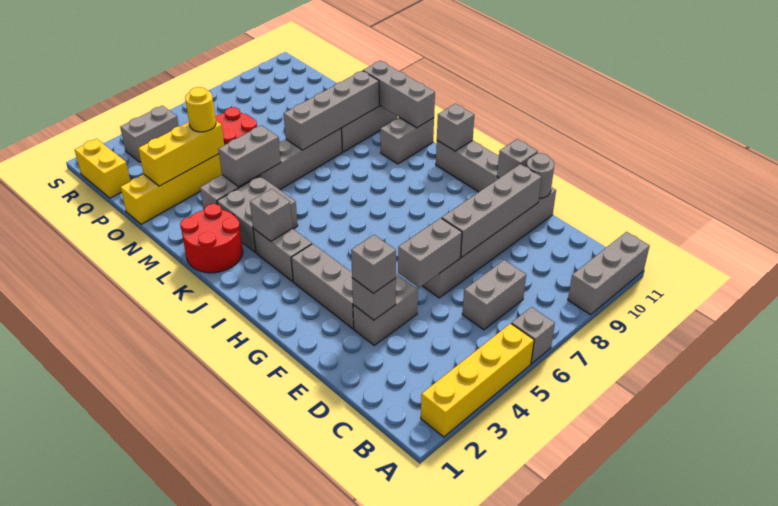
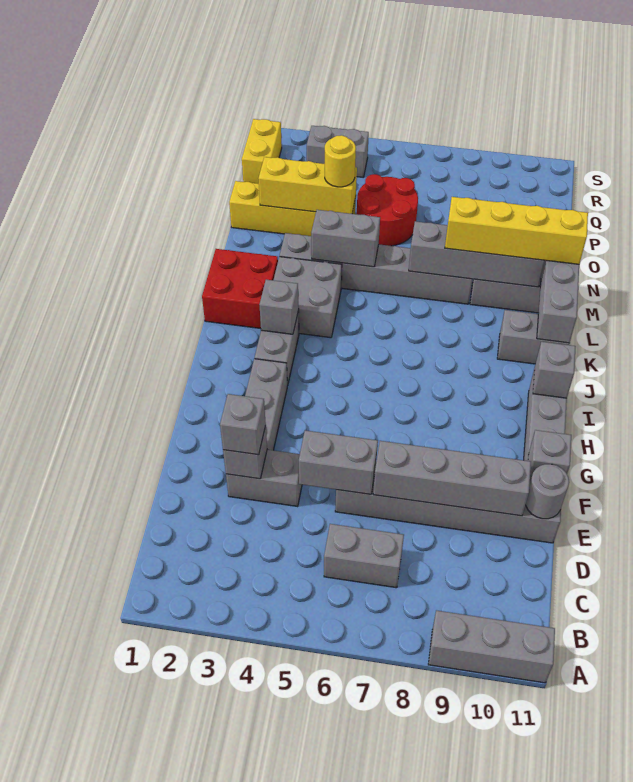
yellow 1x4 brick [421,323,534,437] -> yellow 1x4 brick moved to [445,197,588,264]
grey 1x1 brick [511,307,555,364] -> none
red 2x2 round brick [180,204,243,273] -> red 2x2 brick [202,249,278,329]

